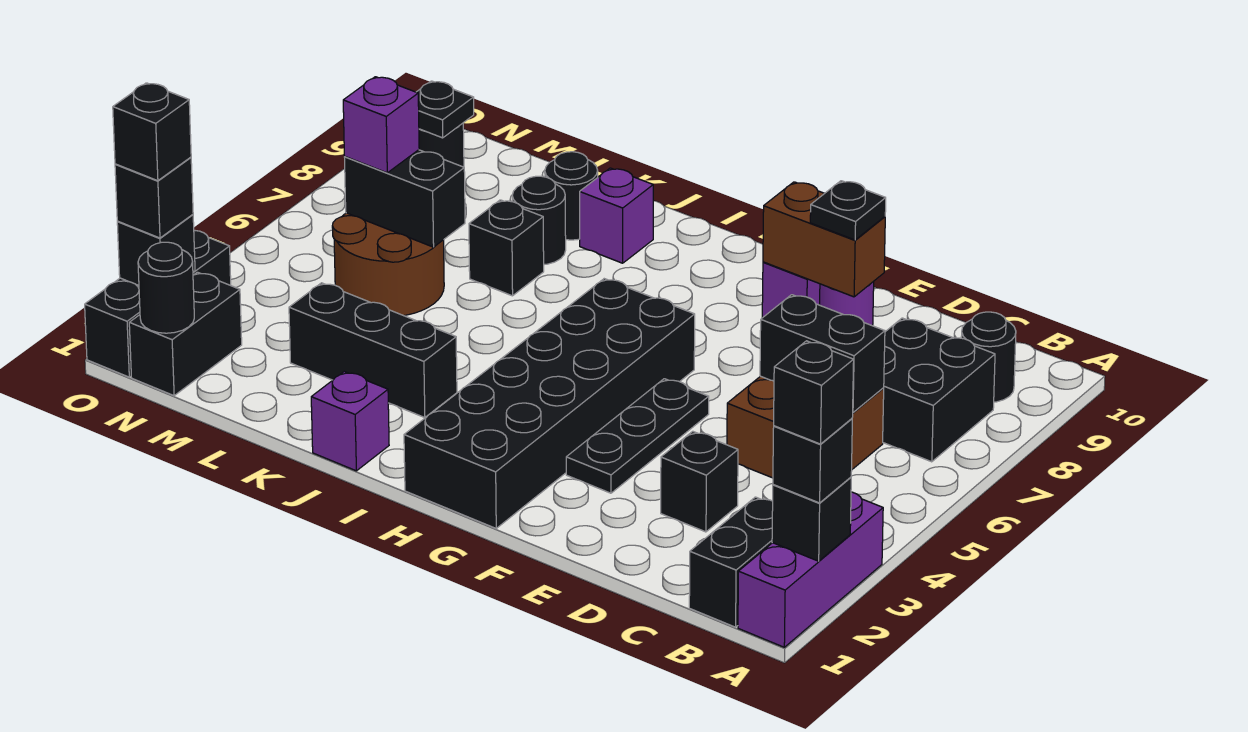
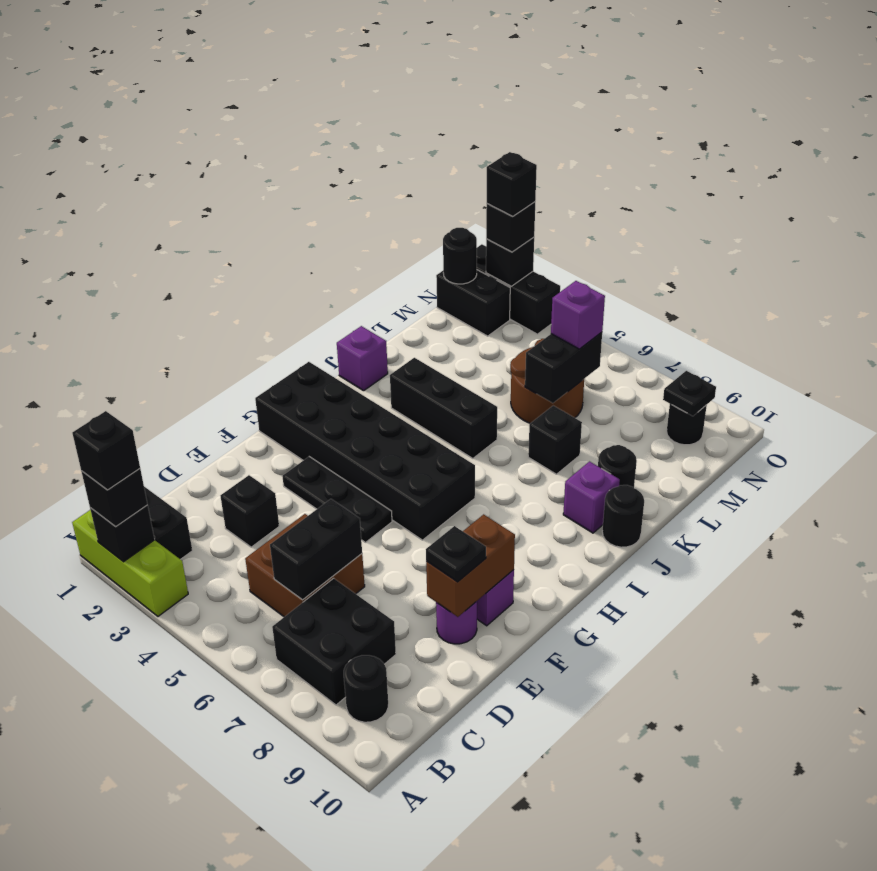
purple 1x3 brick [738,492,883,647] -> lime 1x3 brick [72,510,188,616]
black 1x3 brick [289,283,457,418] -> black 1x3 brick turned to [390,358,497,458]
black 1x1 round brick [512,176,566,265] -> black 1x1 round brick moved to [602,485,644,547]

